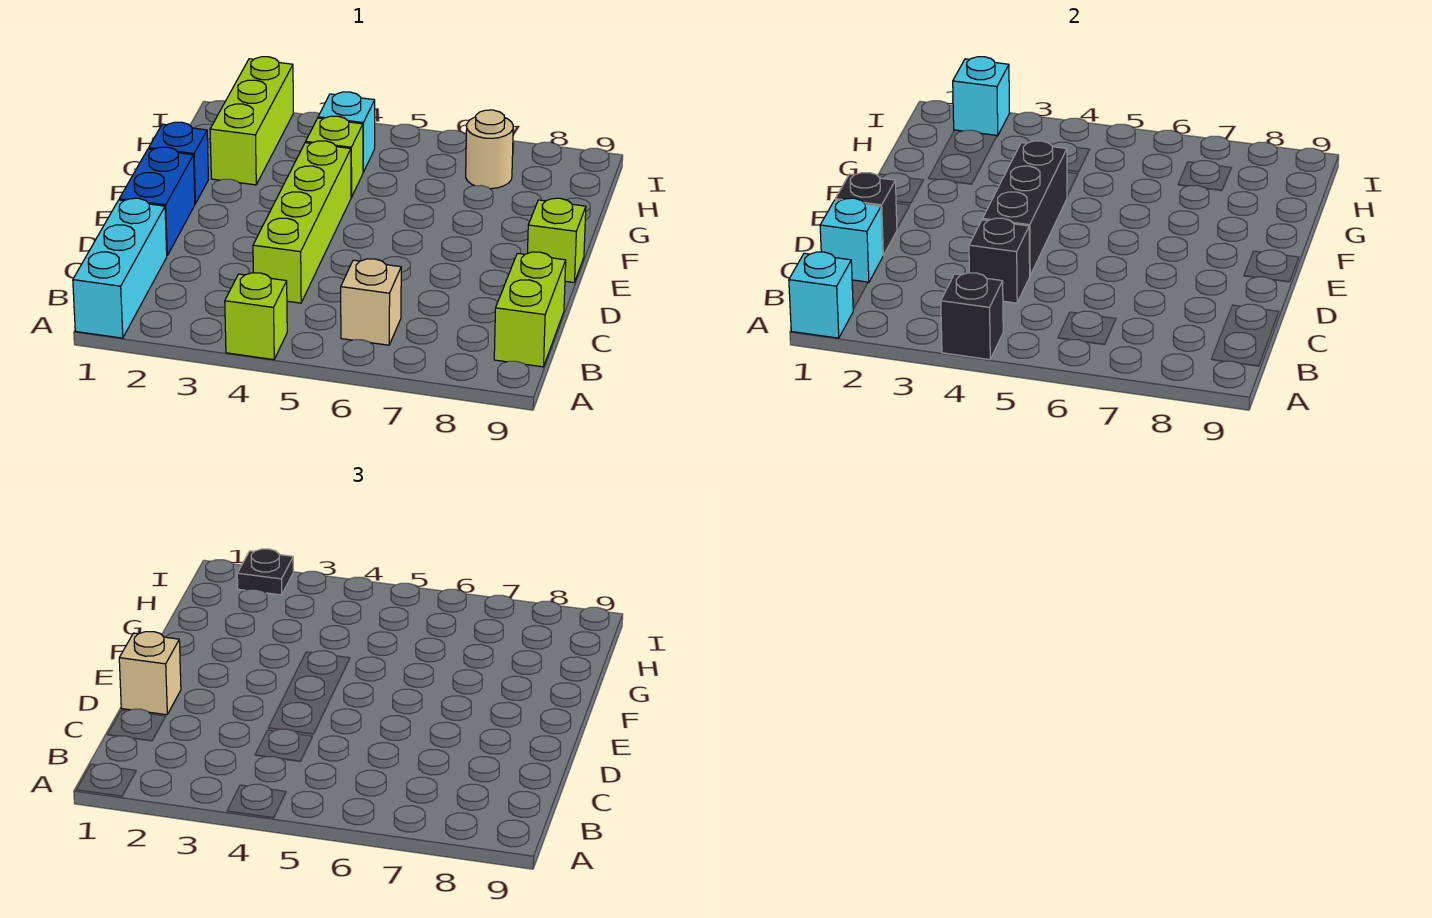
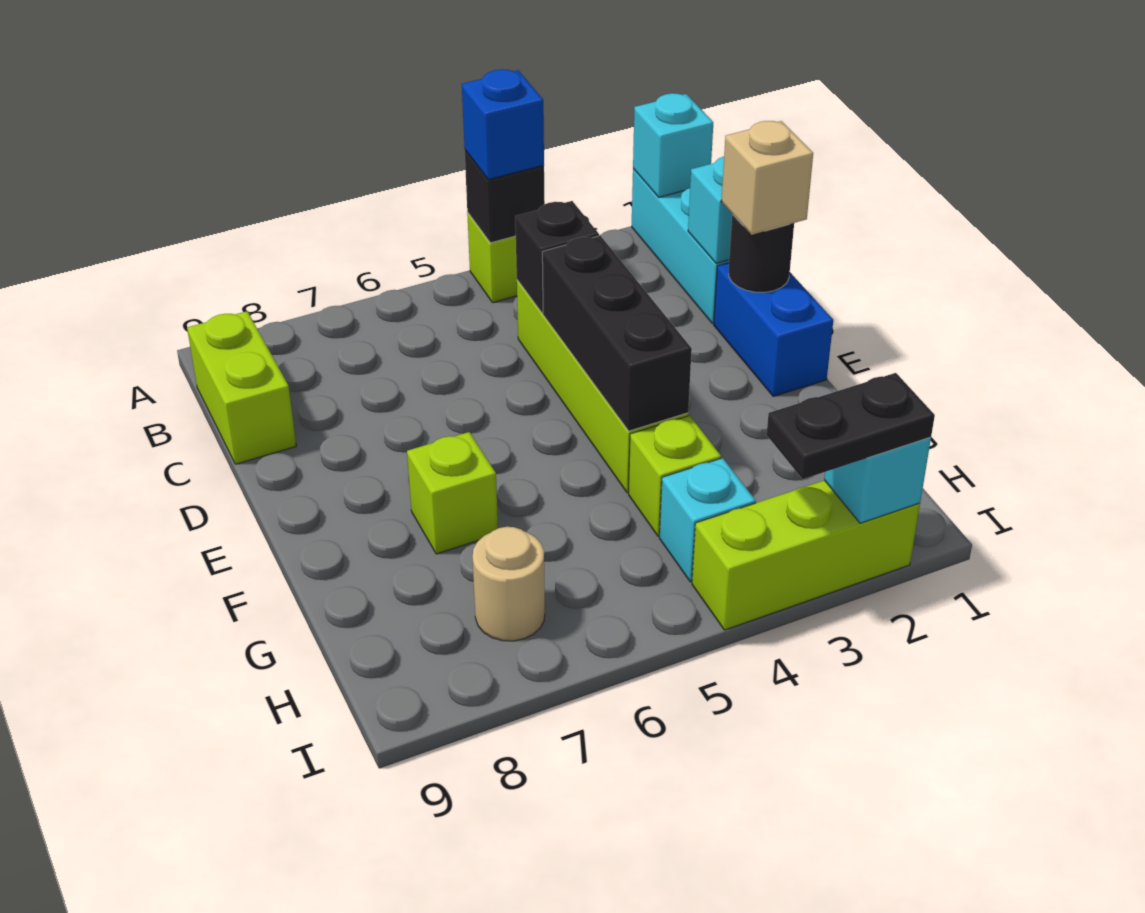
tan 1x1 brick [341,259,401,345] -> none
black 1x1 brick [835,173,897,255] -> black 1x1 round brick [729,214,794,293]
lime 1x1 brick [528,198,586,283] -> lime 1x1 brick moved to [407,432,498,554]
blue 1x1 brick [149,122,208,204] -> blue 1x1 brick moved to [462,69,544,180]
lime 1x3 brick [210,57,294,185] -> lime 1x3 brick turned to [692,480,920,630]
black 1x1 plate [237,549,294,595] -> black 1x2 plate [767,373,935,479]

